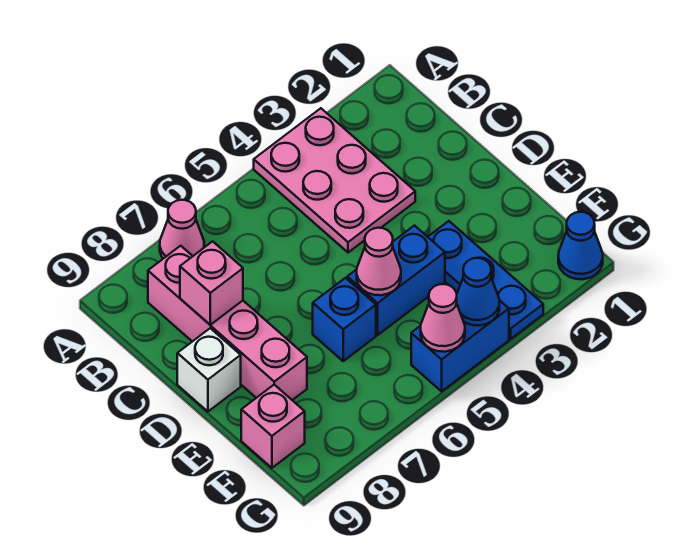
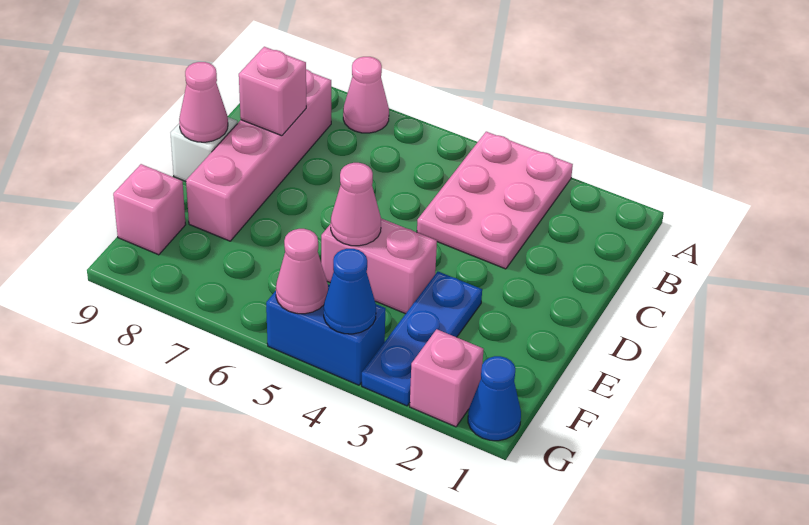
none -> pink 1x1 cone [179,62,228,142]
blue 1x2 brick [347,226,445,335] -> pink 1x2 brick [321,218,437,314]
blue 1x1 brick [313,278,376,361] -> none
none -> pink 1x1 brick [410,329,484,427]

